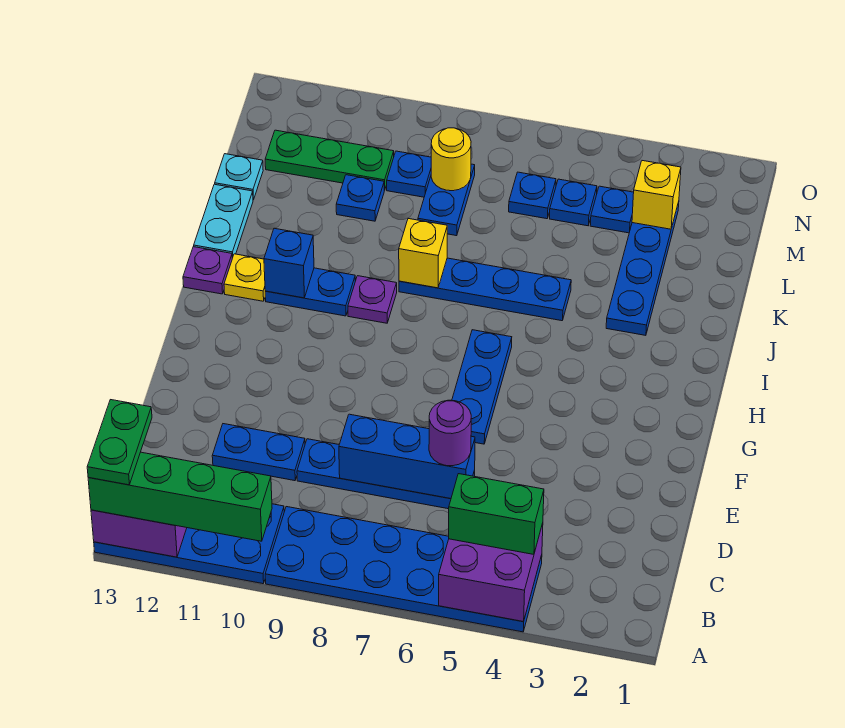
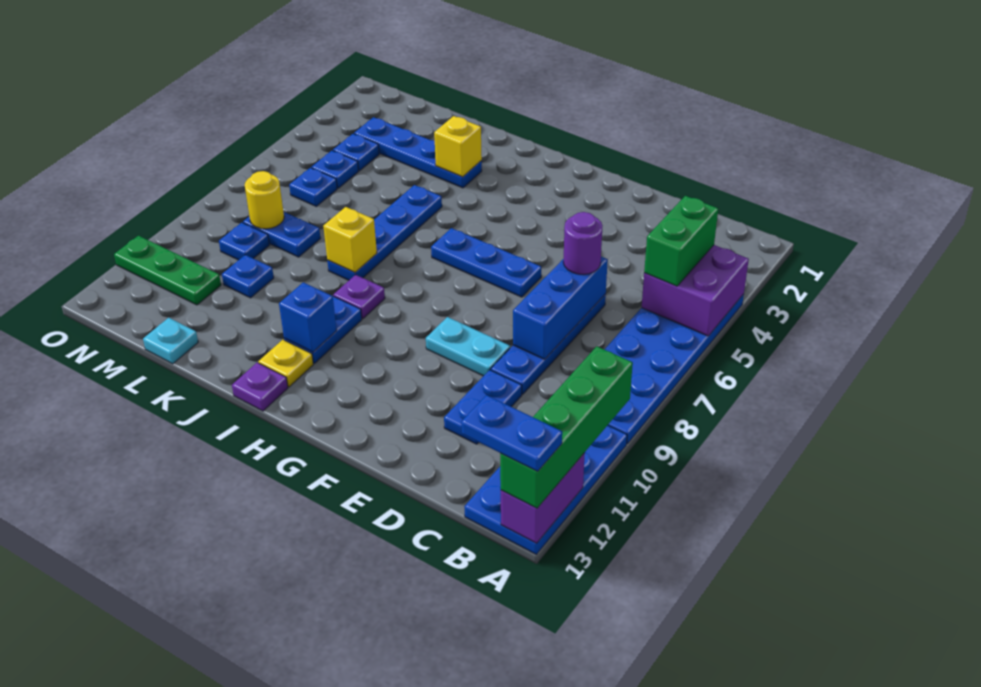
green 1x2 plate [87,400,152,485] -> blue 1x2 plate [461,395,562,471]
cyan 1x2 plate [194,184,253,258] -> cyan 1x2 plate moved to [426,317,510,376]
yellow 1x1 brick [632,161,681,229] -> yellow 1x1 brick moved to [434,116,482,177]
green 1x3 plate [265,130,394,190] -> green 1x3 plate turned to [114,236,221,305]

